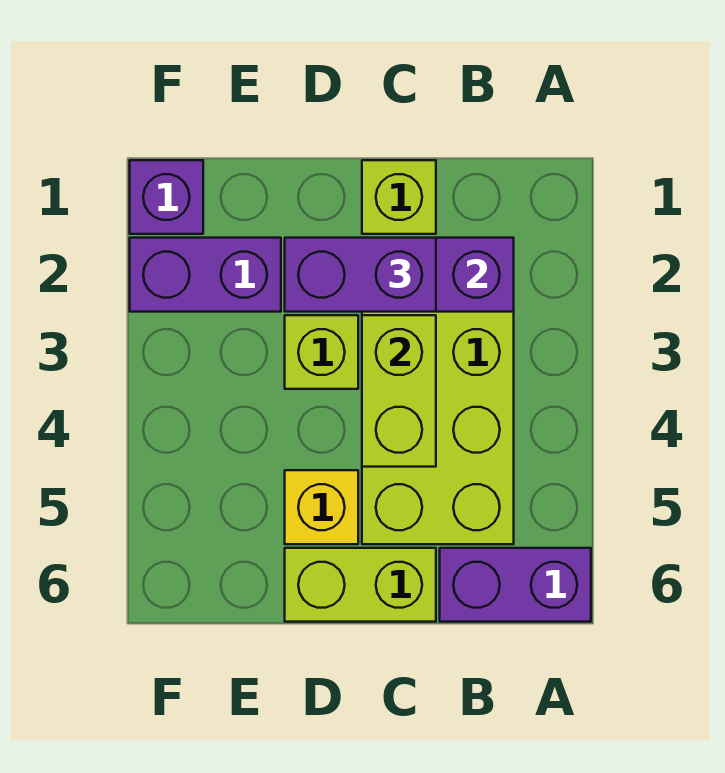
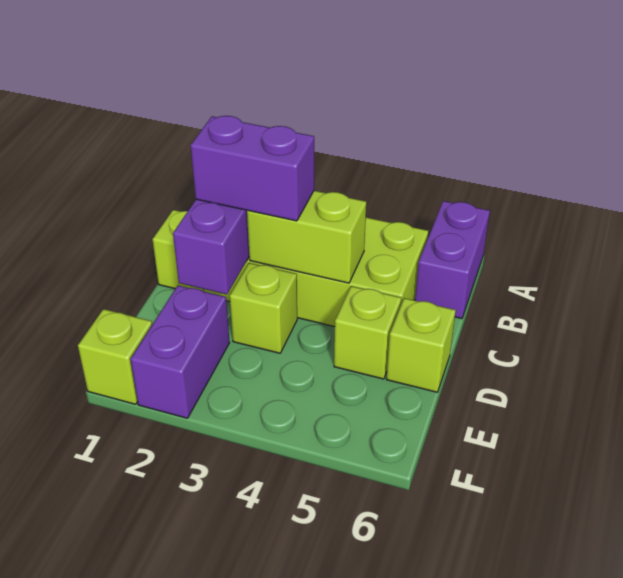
purple 1x2 brick [285,238,436,312] -> purple 1x2 brick turned to [191,116,314,221]
lime 1x2 brick [285,548,436,622] -> lime 1x1 brick [386,298,456,392]
yellow 1x1 brick [285,470,358,544] -> lime 1x1 brick [334,286,401,379]
purple 1x1 brick [130,160,203,234] -> lime 1x1 brick [78,309,152,404]

